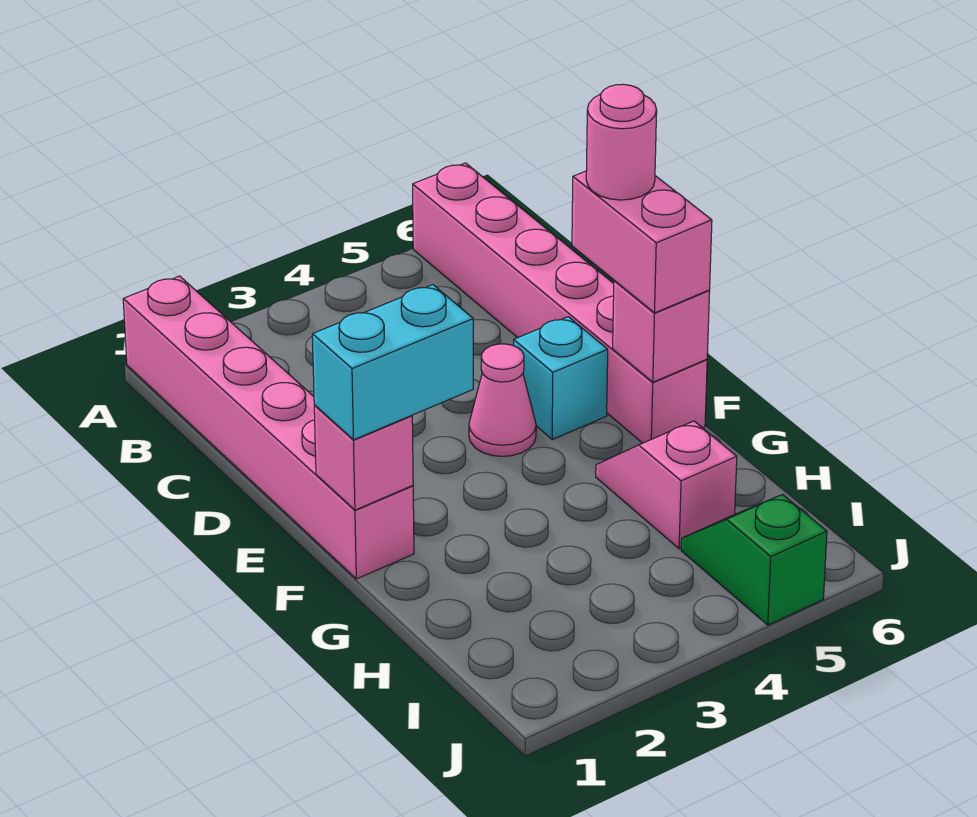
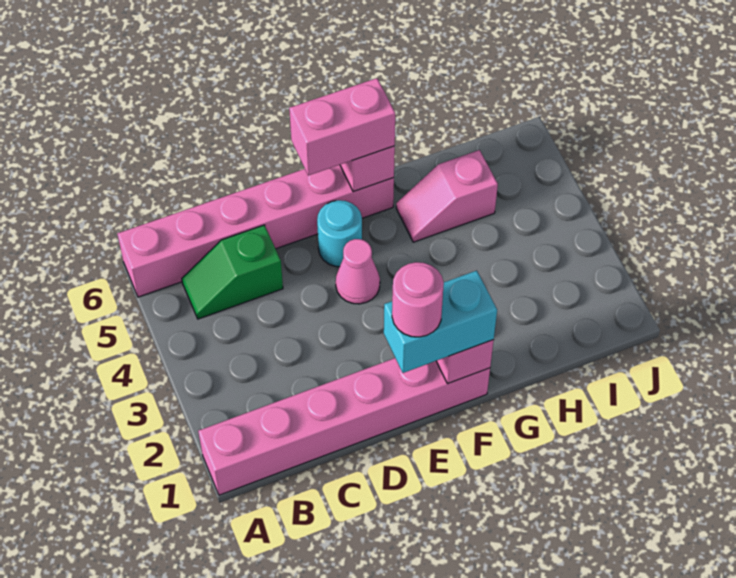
cyan 1x1 brick [514,317,608,439] -> cyan 1x1 round brick [317,200,362,267]
pink 1x1 round brick [586,84,657,200] -> pink 1x1 round brick moved to [392,262,444,337]
cyan 1x2 brick [312,285,473,440] -> cyan 1x2 brick turned to [384,271,497,373]
green 1x2 slope [681,495,827,625] -> green 1x2 slope moved to [182,225,283,319]

